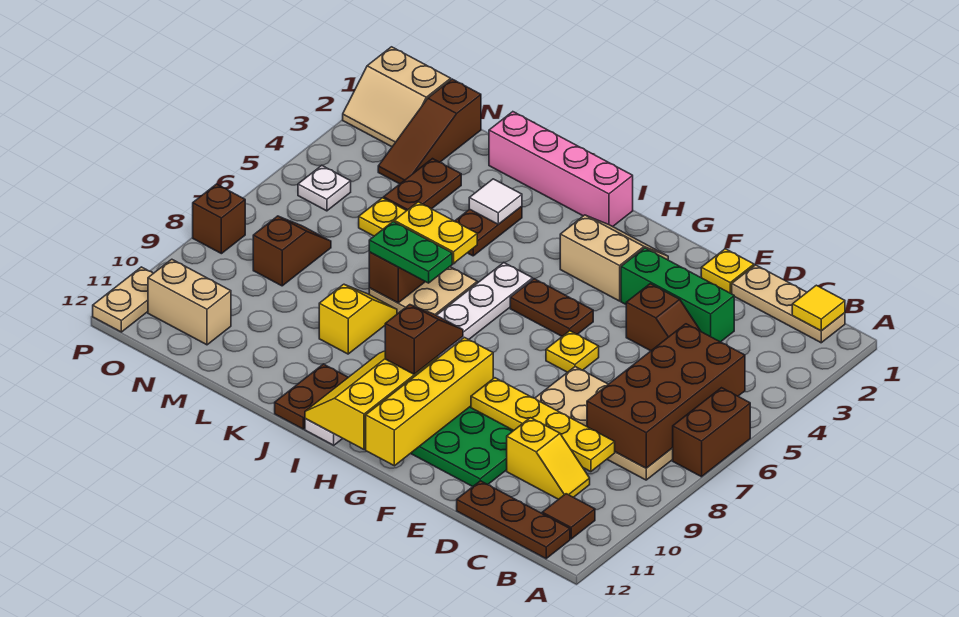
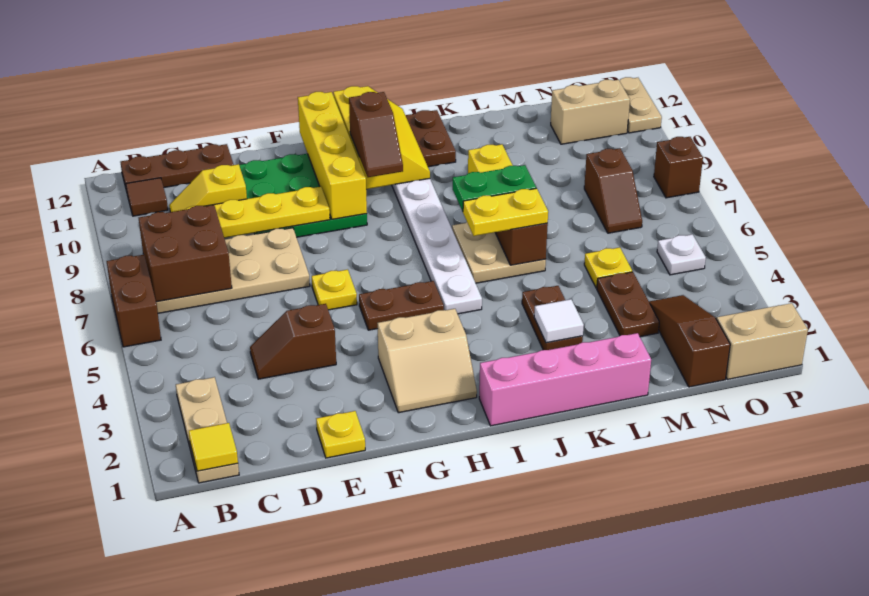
tan 1x3 plate [731,265,845,343] -> tan 1x3 plate turned to [176,377,239,483]
brown 2x4 brick [587,324,745,468] -> brown 2x2 brick [139,205,232,302]
green 1x3 brick [621,248,734,342] -> none

